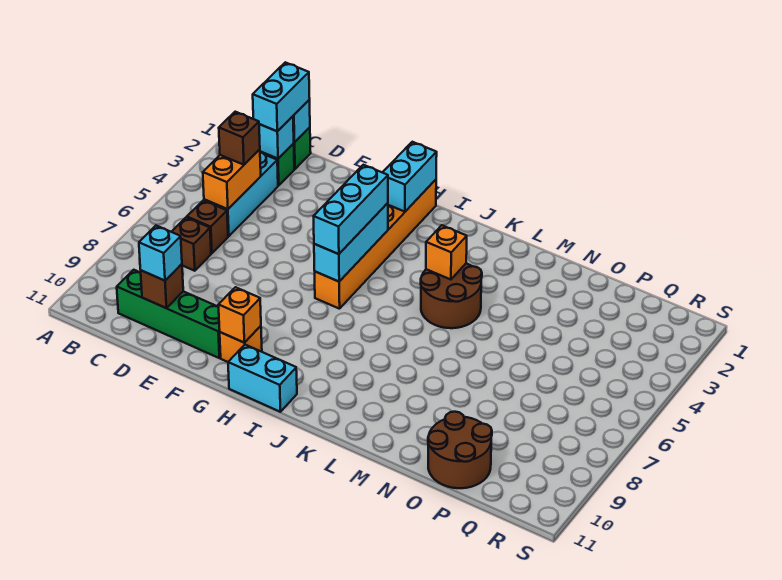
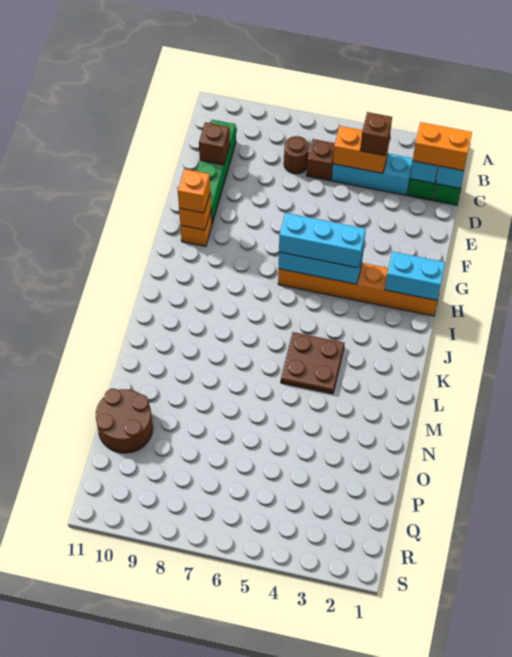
cyan 1x2 brick [253,62,310,131] -> orange 1x2 brick [413,122,472,171]
brown 1x1 brick [172,217,211,271] -> brown 1x1 round brick [284,136,309,174]
cyan 1x1 brick [139,226,182,281] -> none
cyan 1x2 brick [228,345,297,412] -> none
brown 2x2 round brick [421,263,482,328] -> brown 2x2 plate [281,332,345,394]
orange 1x1 brick [426,225,467,280] -> orange 1x1 brick moved to [178,169,210,213]

